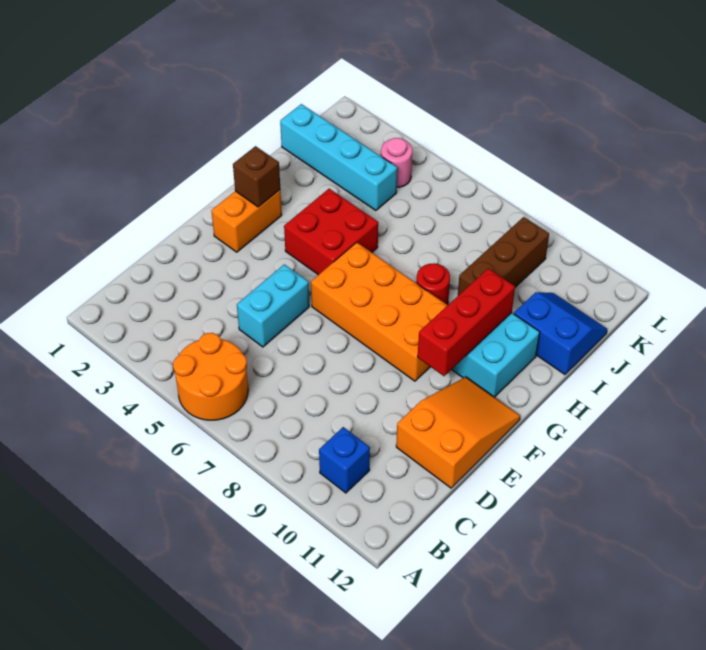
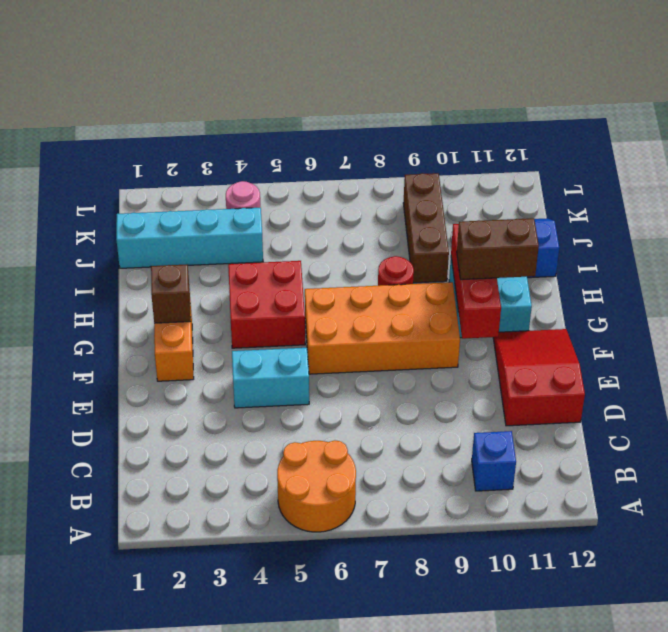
cyan 1x2 brick [237,264,309,347] -> cyan 1x2 brick turned to [232,348,309,408]
orange 2x3 slope [396,377,520,488] -> red 2x3 slope [493,329,585,426]
none -> brown 1x2 brick [457,218,539,280]

